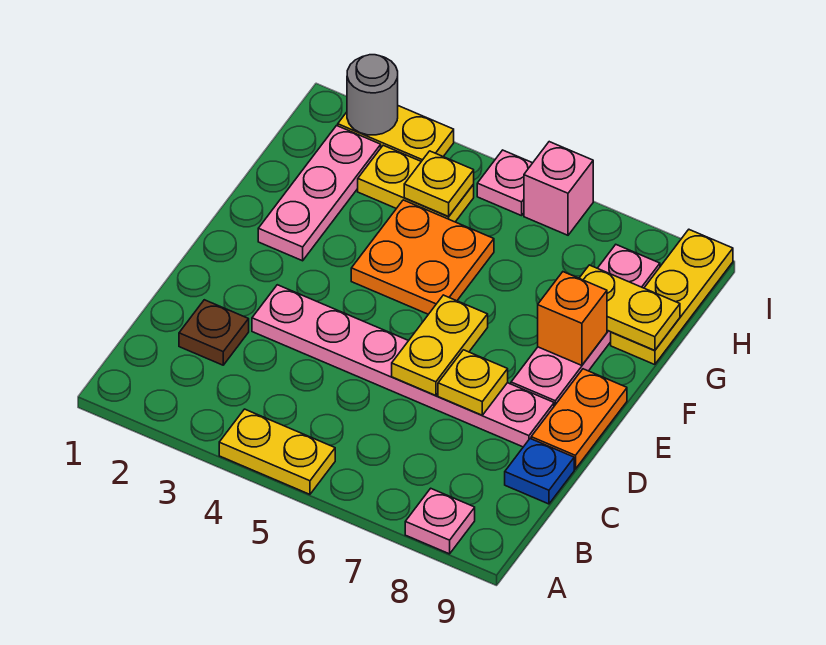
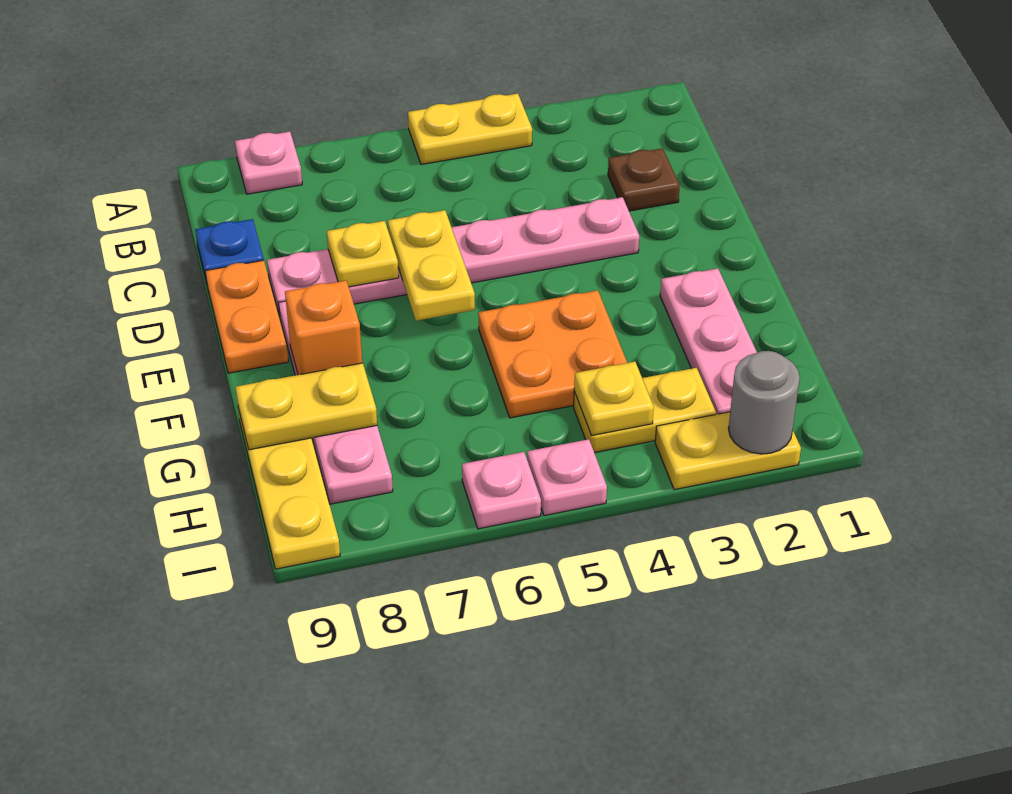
pink 1x1 brick [524,142,593,235] -> pink 1x1 plate [462,452,541,529]

